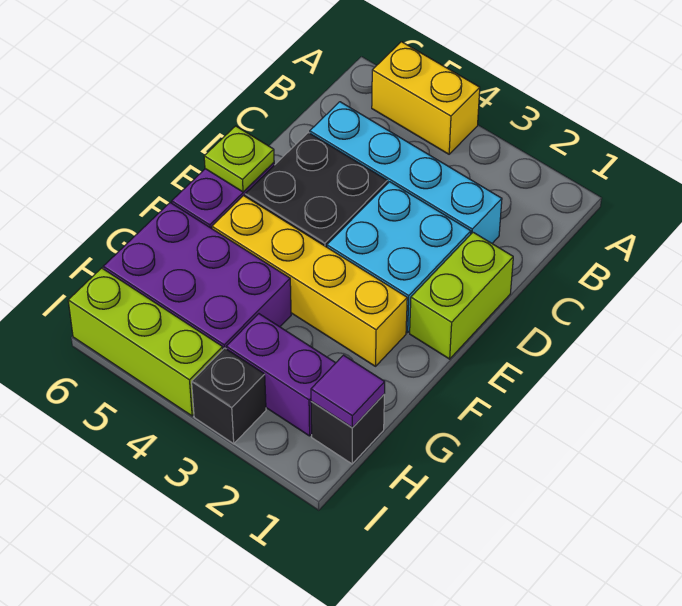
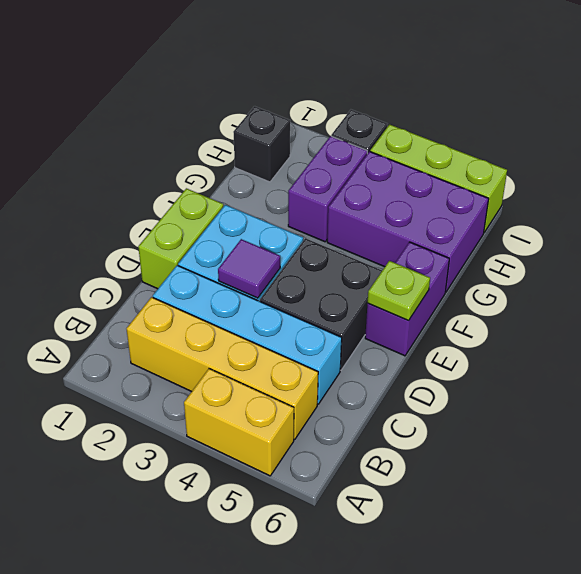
yellow 1x4 brick [212,196,407,366] -> yellow 1x4 brick moved to [127,297,318,440]
purple 1x1 tile [311,355,385,428] -> purple 1x1 tile moved to [218,239,280,298]
purple 1x2 brick [226,314,335,436] -> purple 1x2 brick turned to [288,136,367,242]

